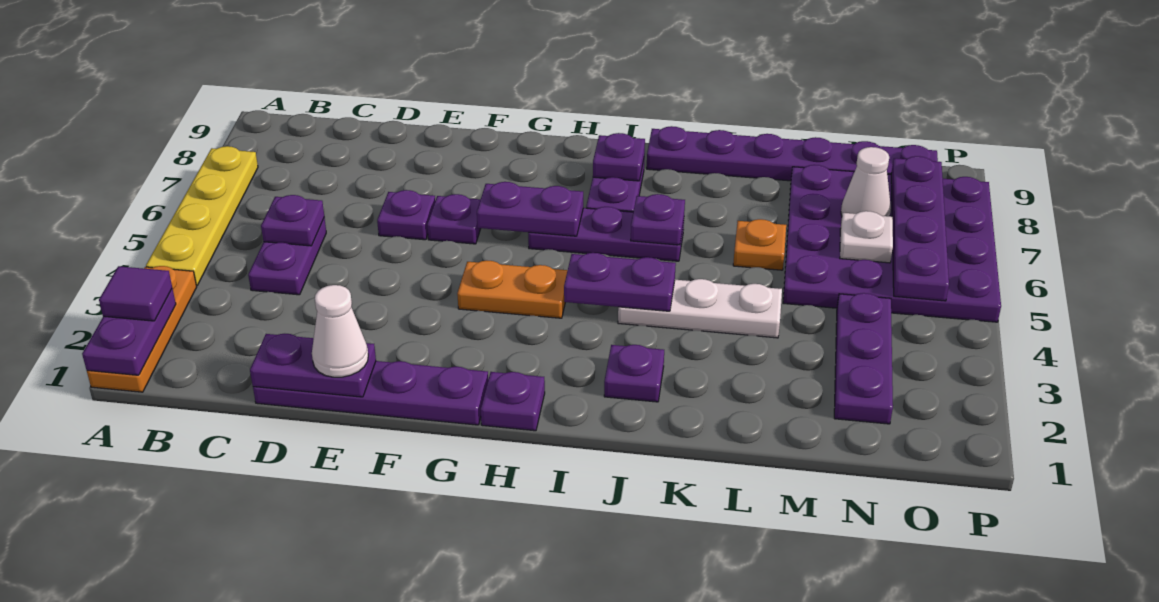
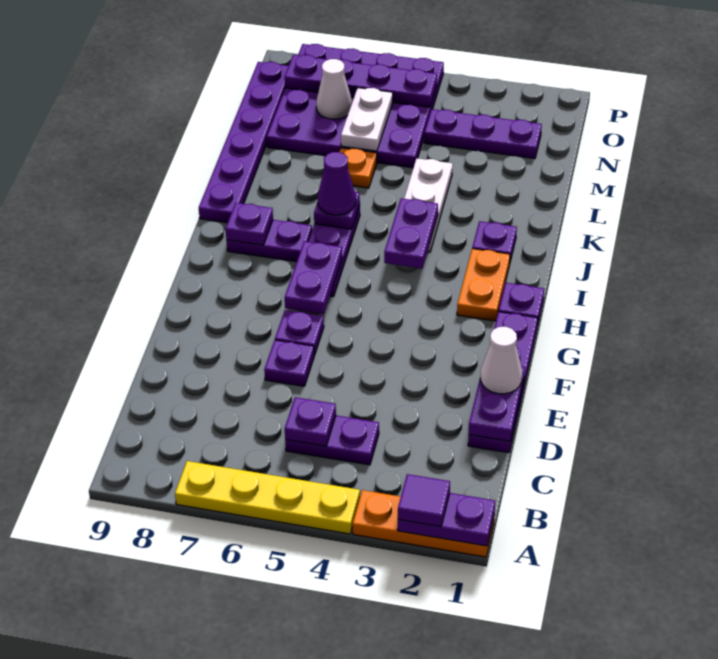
orange 1x2 plate [457,261,568,318] -> orange 1x2 plate moved to [457,249,510,321]
none -> purple 1x1 cone [318,152,356,215]
white 1x1 plate [840,211,893,263] -> white 1x2 plate [341,88,393,151]

